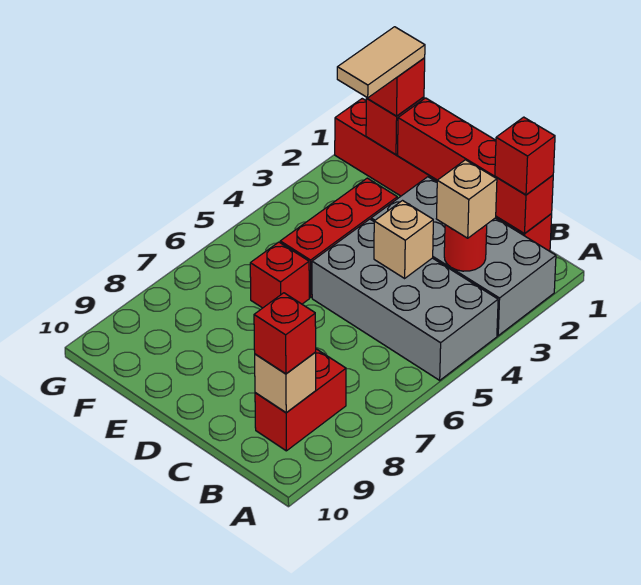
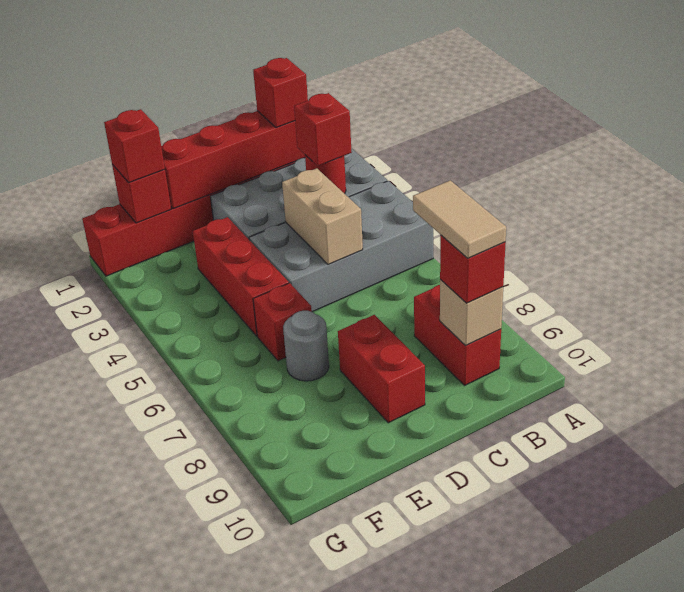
tan 1x1 brick [436,160,497,238] -> red 1x1 brick [294,93,352,166]
tan 1x1 brick [374,201,433,278] -> tan 1x2 brick [282,168,363,265]
none -> red 1x2 brick [338,315,425,423]
none -> grey 1x1 round brick [283,311,329,381]
tan 1x2 tile [337,27,425,98] -> tan 1x2 tile moved to [413,180,506,258]

